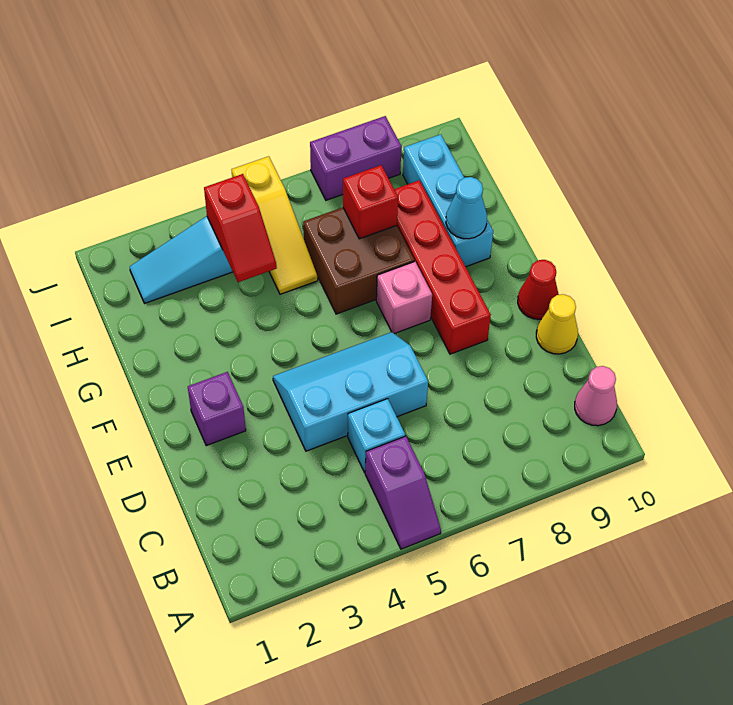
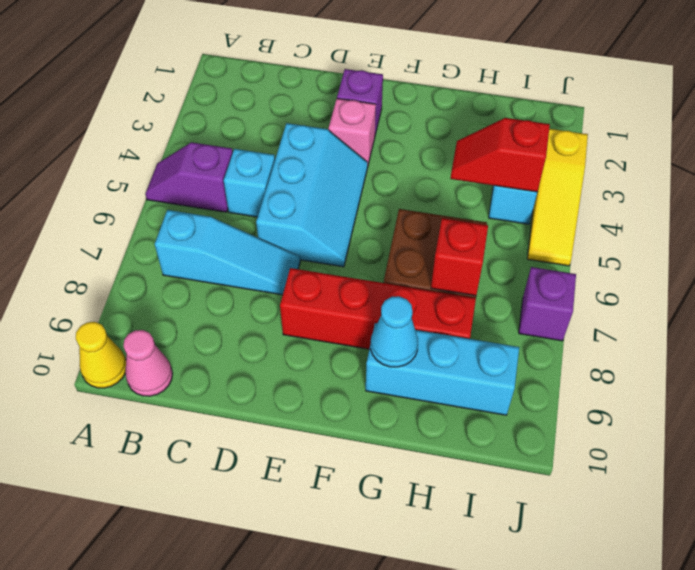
none -> cyan 1x3 slope [155,210,300,295]
yellow 1x1 cone [536,294,578,354] -> yellow 1x1 cone moved to [76,322,126,388]
red 1x1 cone [518,260,559,319] -> none
pink 1x1 brick [376,262,432,334] -> pink 1x1 brick moved to [329,99,376,164]
yellow 1x3 slope [231,156,318,294] -> yellow 1x3 slope turned to [527,129,588,266]
purple 1x2 brick [310,116,402,200] -> purple 1x1 brick [519,267,576,341]

